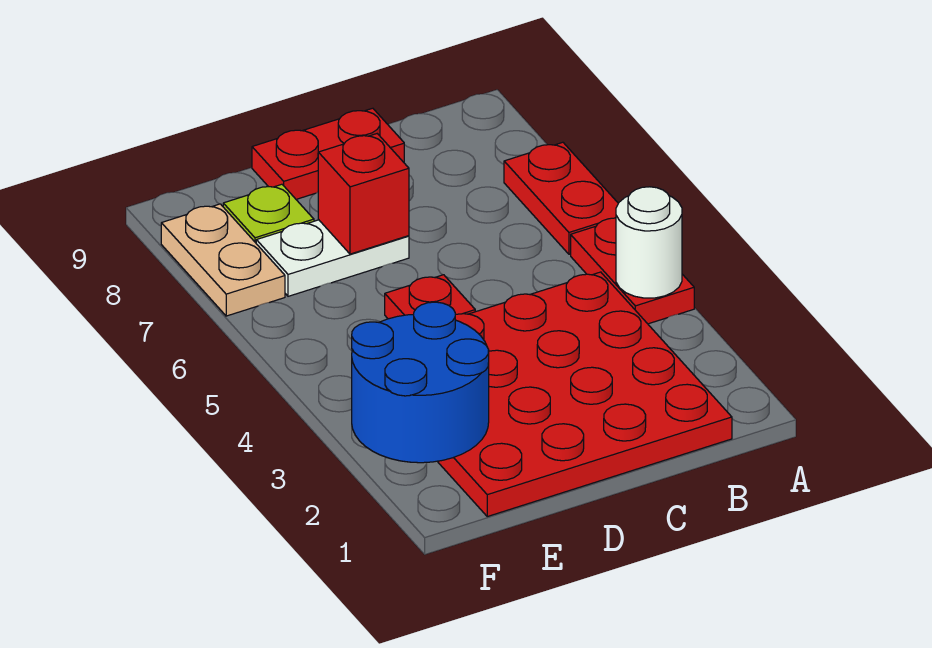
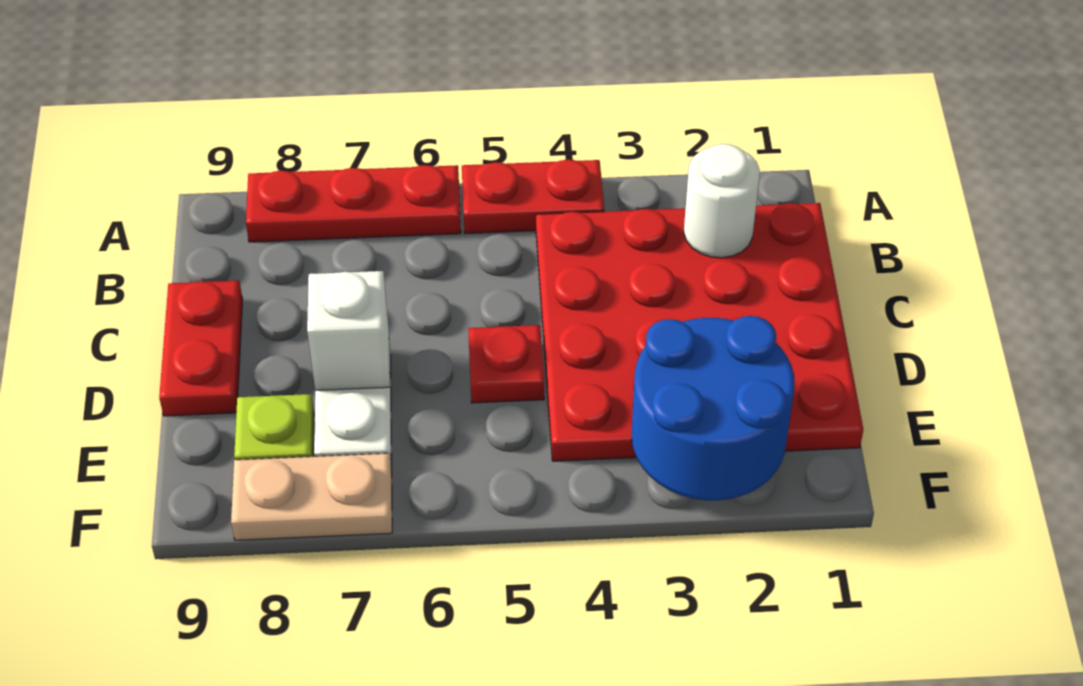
white 1x1 round brick [616,187,682,298] -> white 1x1 round brick moved to [684,144,760,258]
red 1x2 plate [504,142,618,254] -> red 1x3 plate [246,165,461,242]
red 1x1 brick [318,134,409,254] -> white 1x1 brick [307,271,389,390]

